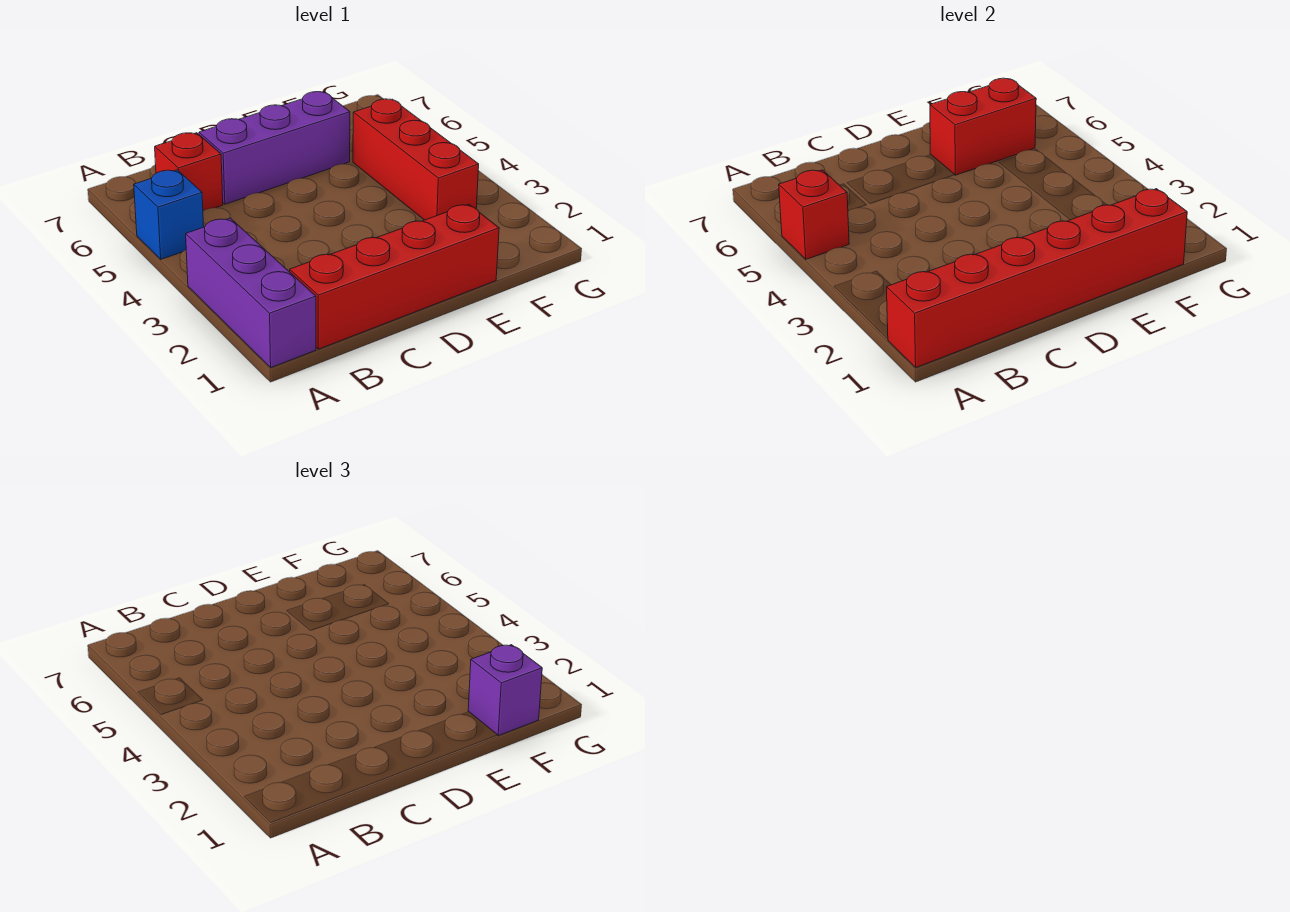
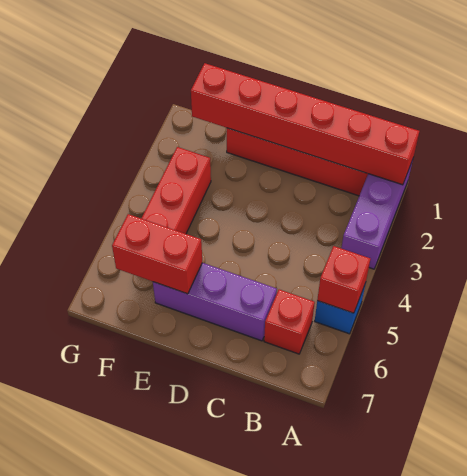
purple 1x1 brick [468,645,542,736] -> none

